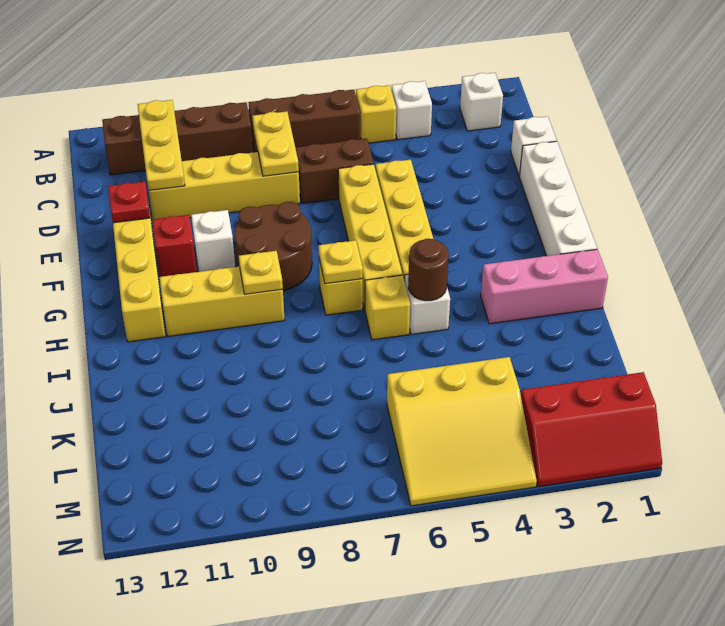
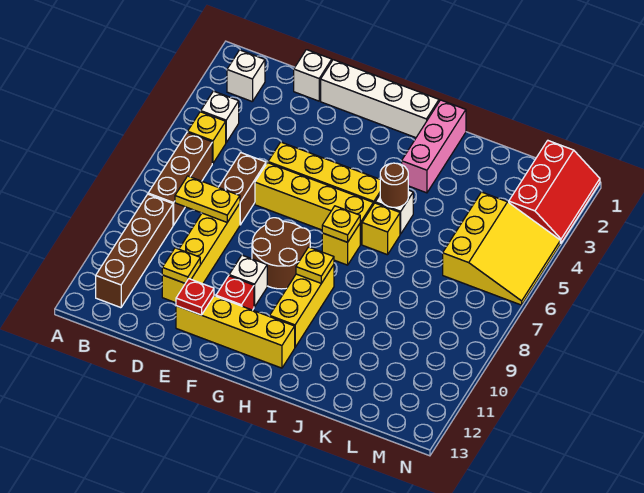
yellow 1x3 plate [138,100,185,190] -> yellow 1x1 plate [162,248,200,283]

